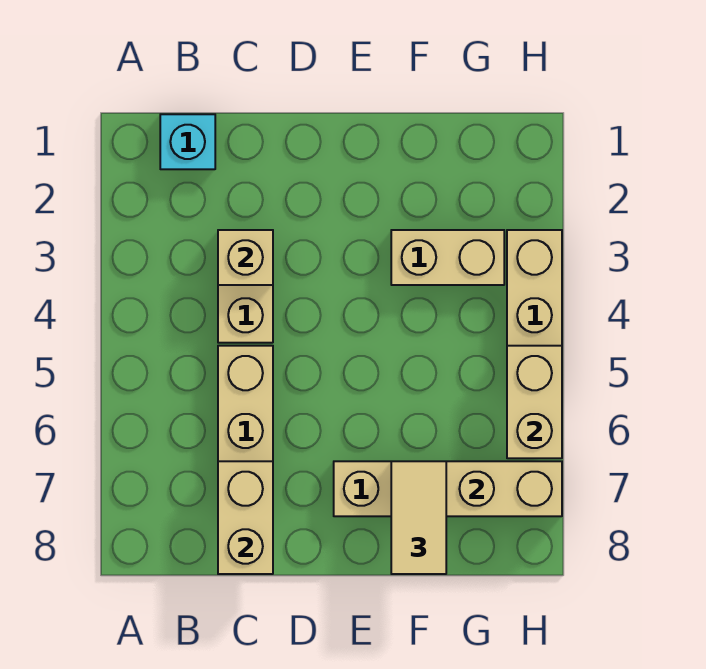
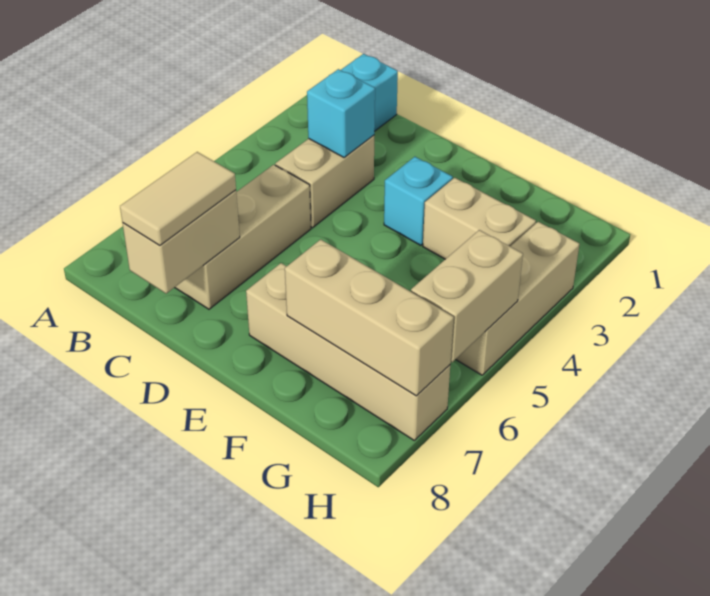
tan 1x1 brick [218,230,273,285] -> cyan 1x1 brick [307,69,375,158]
none -> cyan 1x1 brick [384,157,453,245]
tan 1x2 tile [391,461,446,574] -> tan 1x2 tile moved to [120,152,236,245]

